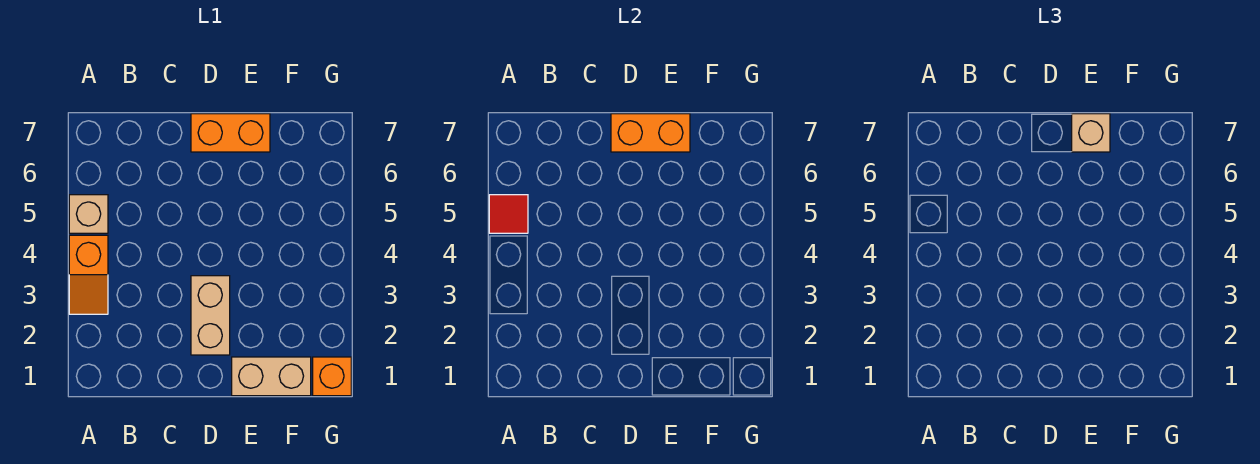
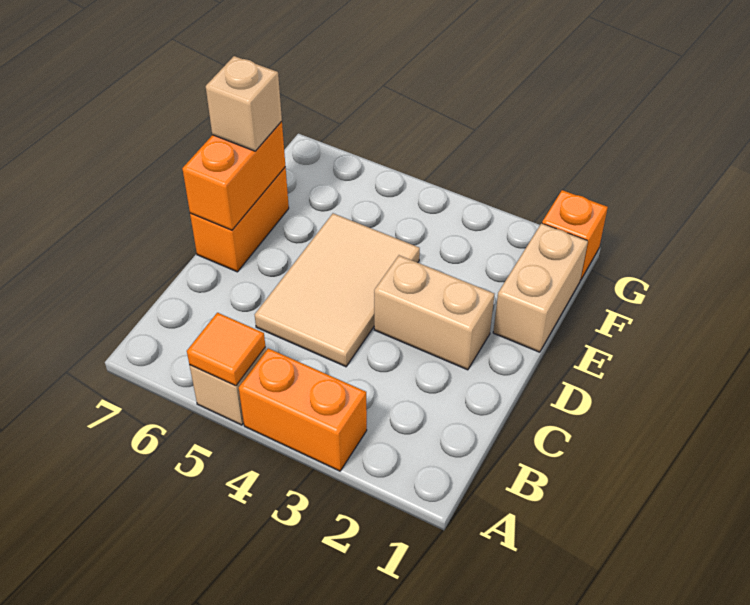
orange 1x2 slope [69,235,108,314] -> orange 1x2 brick [239,348,367,471]
red 1x1 tile [489,195,528,233] -> orange 1x1 tile [187,313,265,386]
none -> tan 2x3 tile [255,213,420,367]

